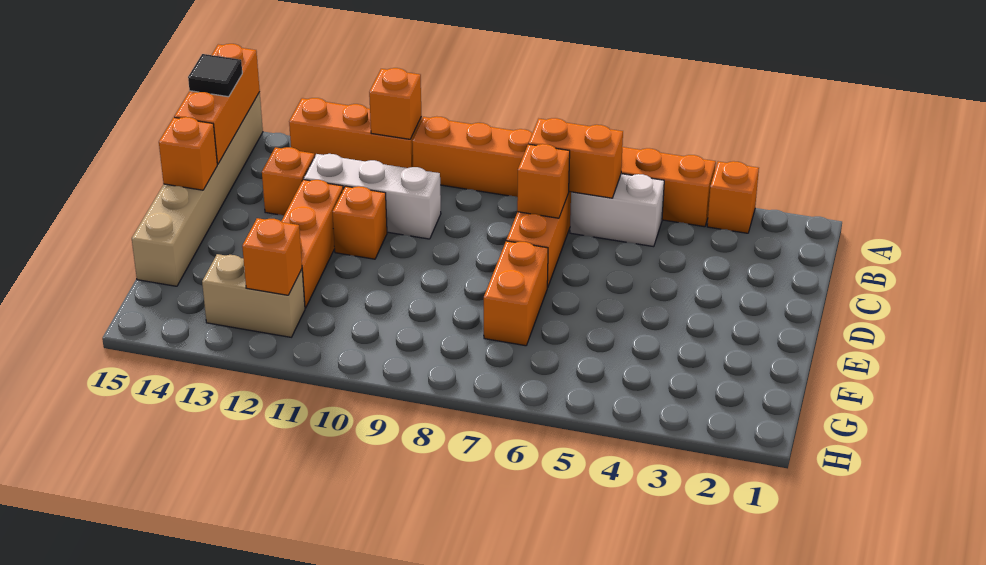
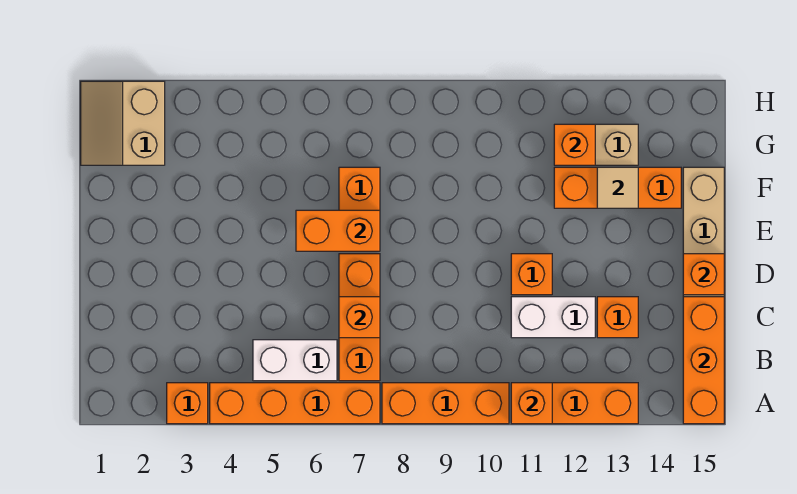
orange 1x2 brick [529,118,623,198] -> orange 1x2 brick moved to [296,210,380,251]
black 1x1 tile [188,54,242,97] -> none
white 1x3 brick [304,154,441,239] -> white 1x2 brick [511,297,595,338]
orange 1x3 brick [281,180,343,308] -> orange 1x3 brick turned to [554,167,681,208]
none -> tan 1x1 tile [597,167,638,208]
none -> tan 2x2 slope [81,81,165,165]

